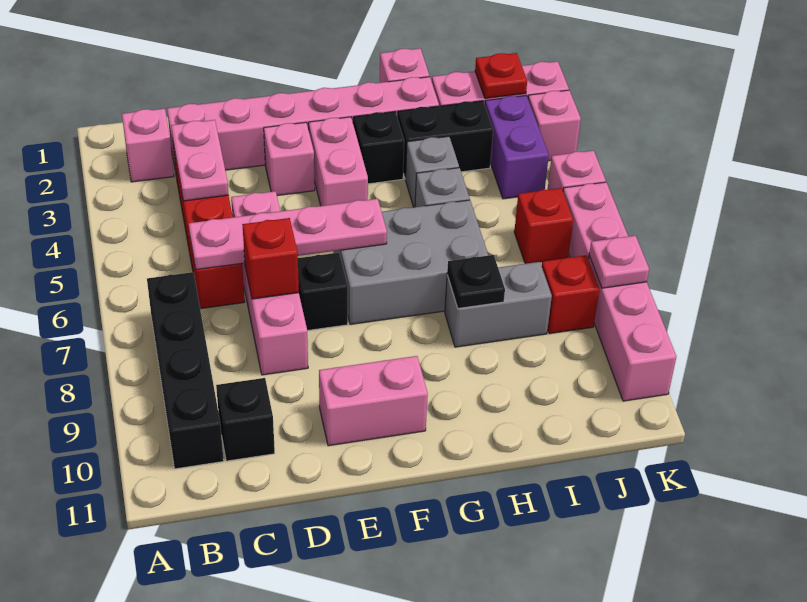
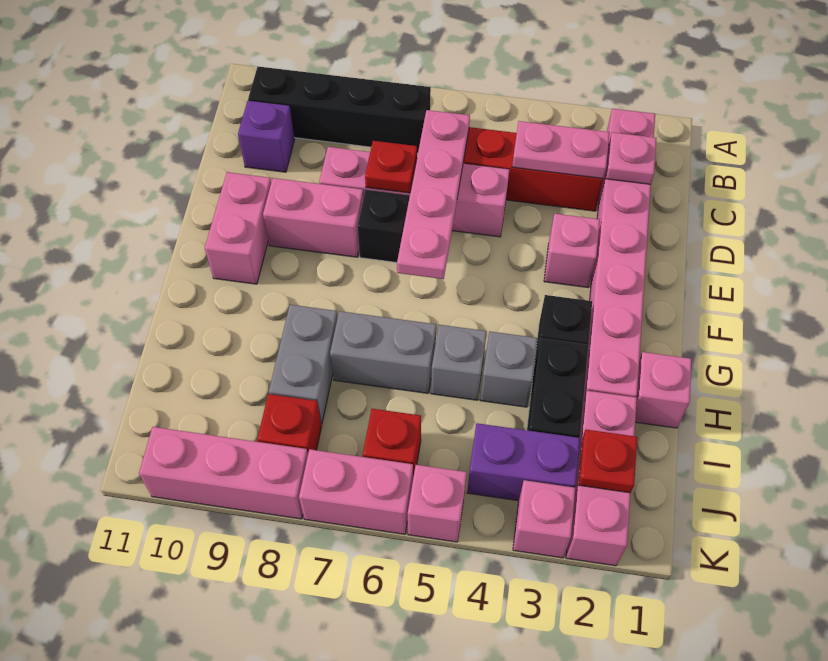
black 1x1 brick [216,378,275,461] -> purple 1x1 brick [238,100,295,172]
red 1x1 brick [242,218,299,299] -> red 1x1 plate [365,141,417,193]
pink 1x2 brick [309,117,368,206] -> pink 1x2 brick moved to [263,178,364,257]
grey 2x3 brick [333,200,488,324] -> grey 1x2 brick [330,311,436,393]
black 1x1 plate [447,255,505,308] -> none
pink 1x1 plate [589,236,649,288] -> pink 1x1 plate moved to [606,132,656,184]

